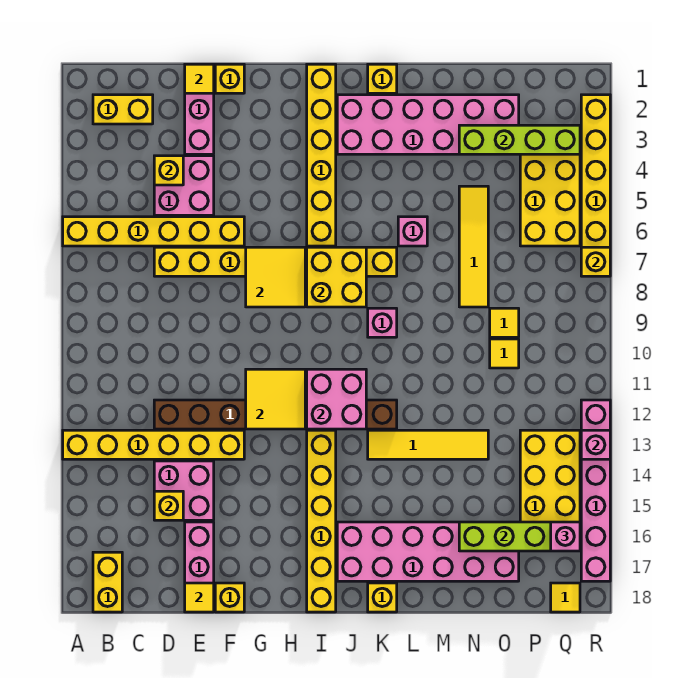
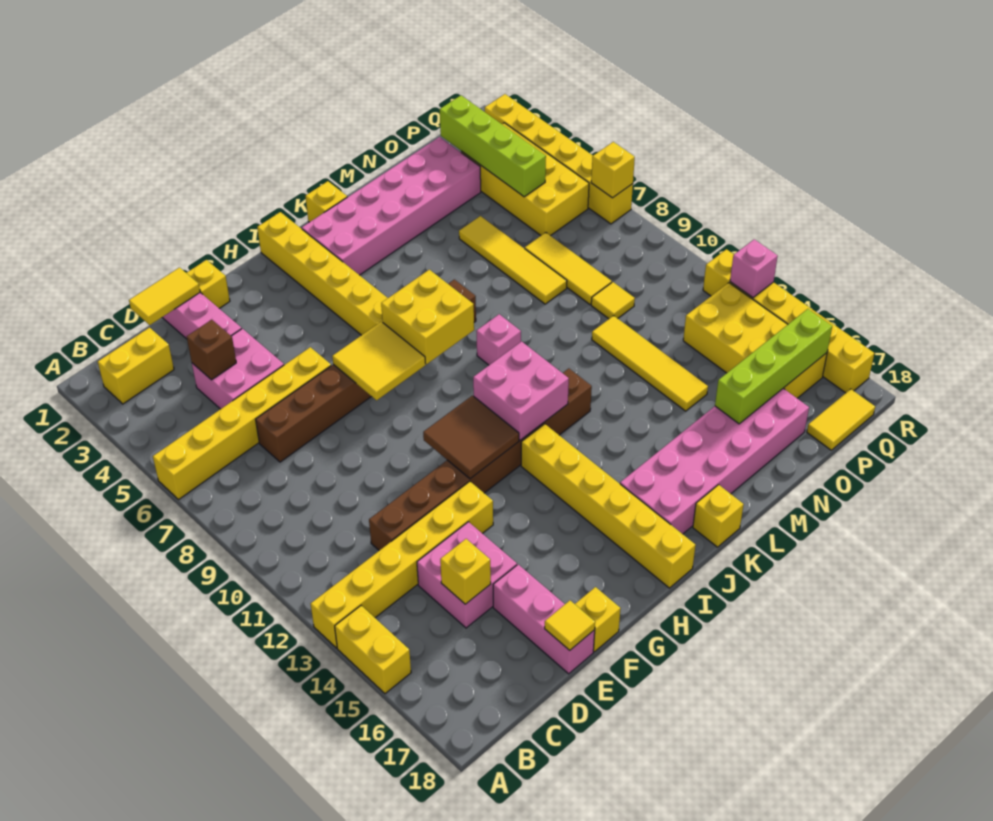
yellow 1x2 brick [93,552,122,612] -> yellow 1x2 brick moved to [335,606,411,694]
yellow 1x1 brick [154,156,183,185] -> brown 1x1 brick [187,320,236,380]
yellow 1x8 brick [154,247,397,276] -> brown 1x8 brick [256,279,476,462]
yellow 1x1 tile [185,64,214,93] -> yellow 1x2 tile [129,268,200,325]
yellow 2x2 tile [246,369,305,429] -> brown 2x2 tile [423,396,519,479]
yellow 1x4 tile [368,430,488,459] -> yellow 1x4 tile turned to [592,316,708,411]
pink 1x1 brick [398,217,427,246] -> none
lime 1x4 brick [459,125,580,154] -> lime 1x4 brick turned to [440,95,546,197]
yellow 1x1 tile [490,308,519,337] -> yellow 1x3 tile [525,233,612,305]
pink 1x1 brick [551,522,580,551] -> none
yellow 1x1 tile [551,583,580,612] -> yellow 1x2 tile [807,389,875,450]
pink 1x6 brick [581,400,610,581] -> yellow 1x6 brick [703,249,874,393]

